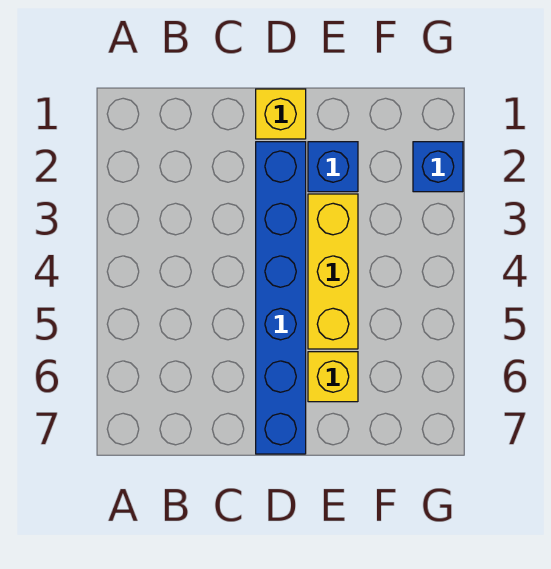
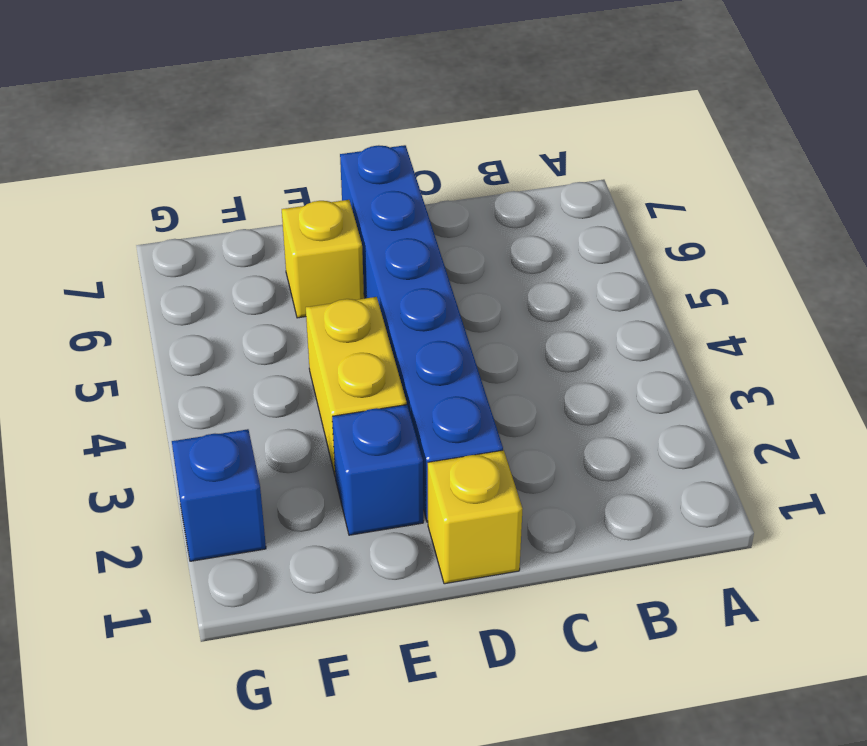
yellow 1x3 brick [308,194,358,349] -> yellow 1x2 brick [306,297,407,475]

